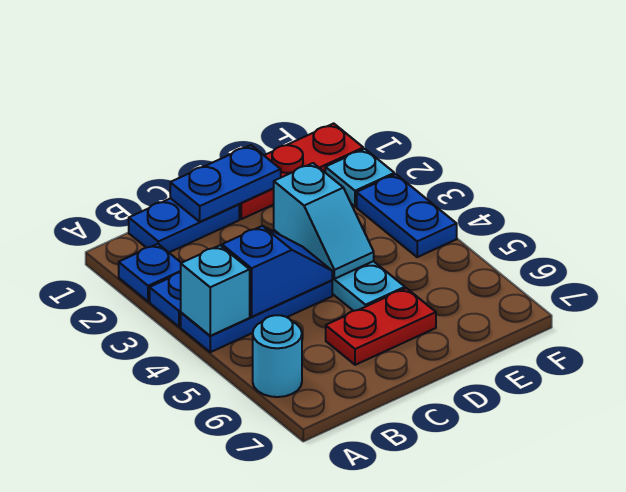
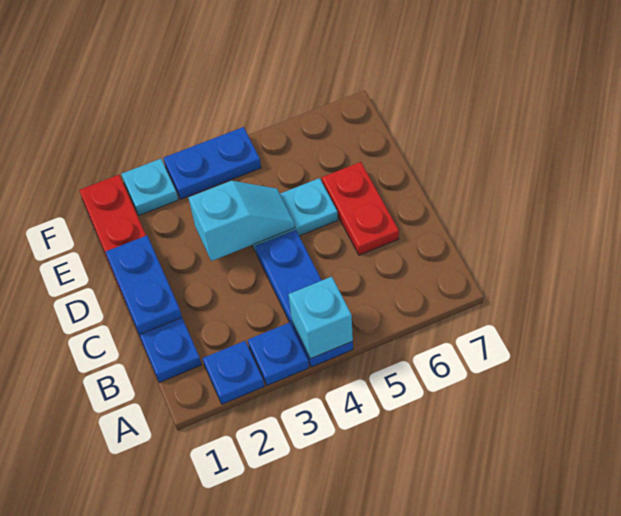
cyan 1x1 round brick [253,315,302,397] -> none
blue 1x2 slope [222,226,332,317] -> none

